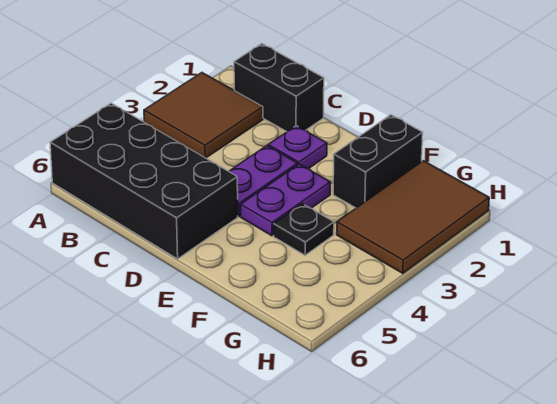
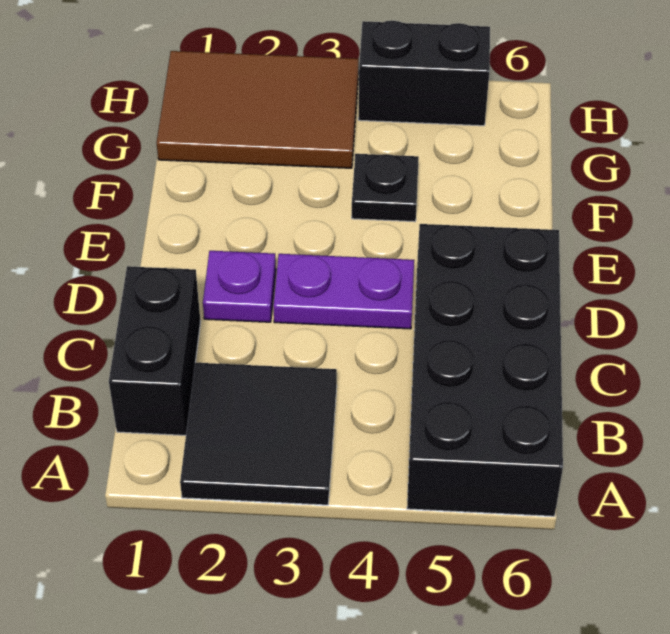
brown 2x2 tile [144,73,263,158] -> black 2x2 tile [180,363,337,505]
purple 1x2 plate [241,164,330,236] -> none
black 1x2 brick [333,115,423,208] -> black 1x2 brick moved to [358,21,490,126]

